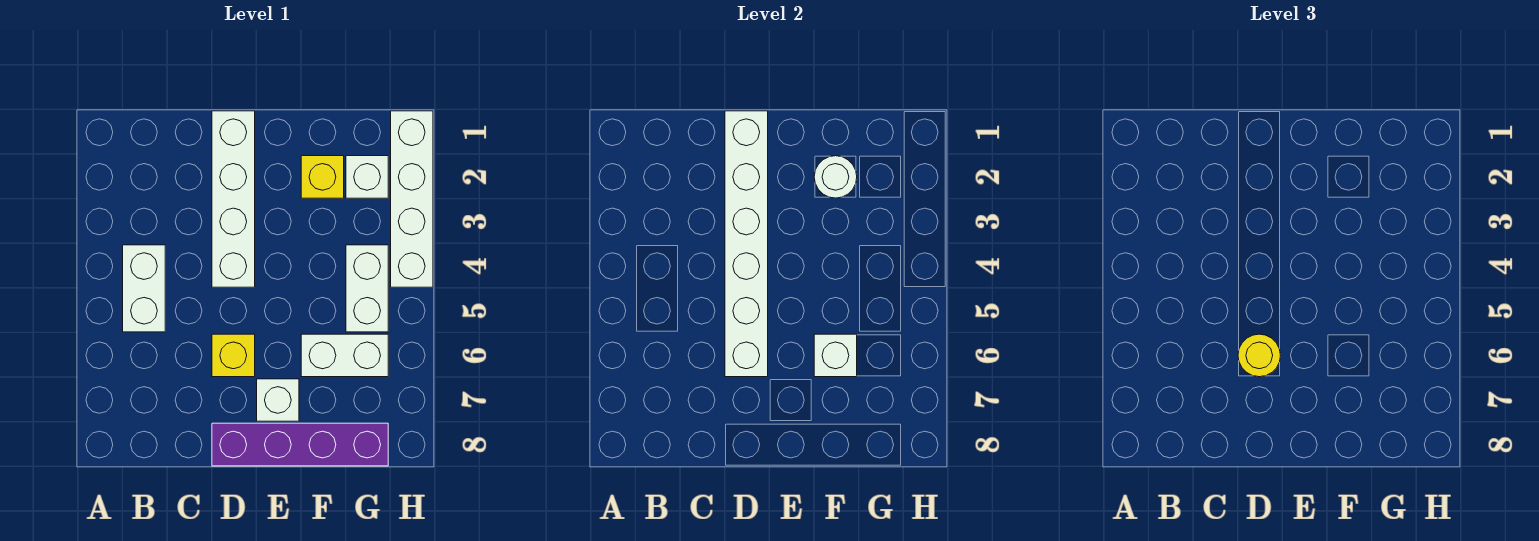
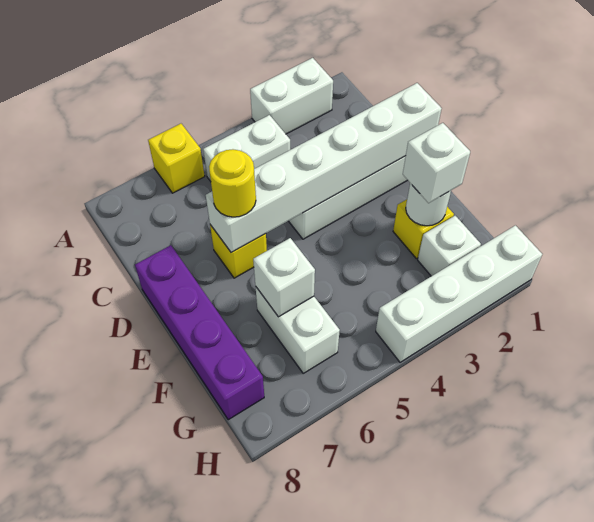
none -> yellow 1x1 brick [148,124,205,193]
white 1x1 brick [257,379,299,421] -> white 1x1 brick moved to [403,123,470,203]
white 1x2 brick [346,245,388,332] -> white 1x2 brick moved to [250,58,333,134]

